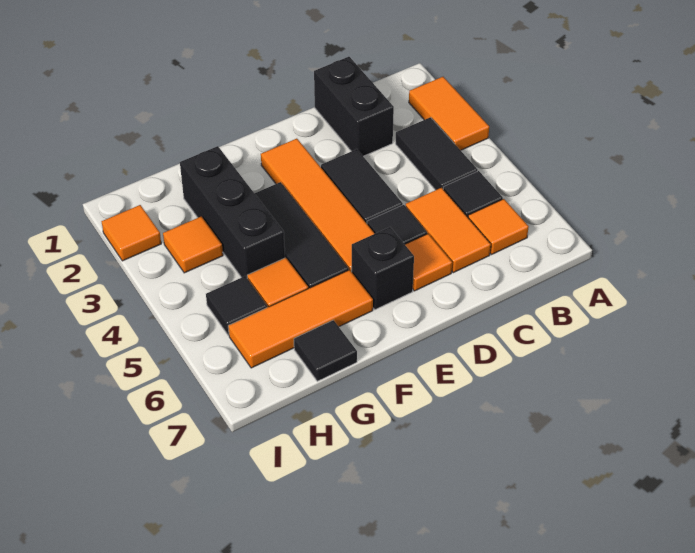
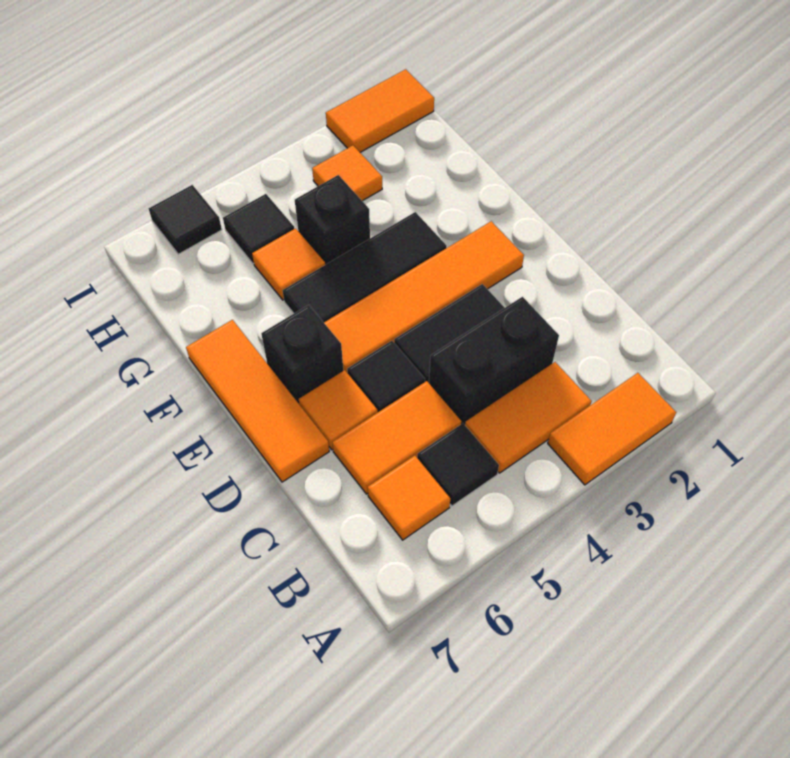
black 1x2 tile [396,117,478,190] -> orange 1x2 tile [465,362,592,473]
black 1x2 brick [314,57,394,156] -> black 1x2 brick moved to [429,297,559,425]
orange 1x3 tile [228,270,373,368] -> orange 1x3 tile moved to [186,320,329,482]
black 1x3 brick [180,146,285,278] -> black 1x1 brick [295,175,370,265]
black 1x1 tile [294,320,357,381] -> black 1x1 tile moved to [149,185,222,254]
orange 1x1 tile [102,205,161,261] -> orange 1x2 tile [326,69,434,152]

